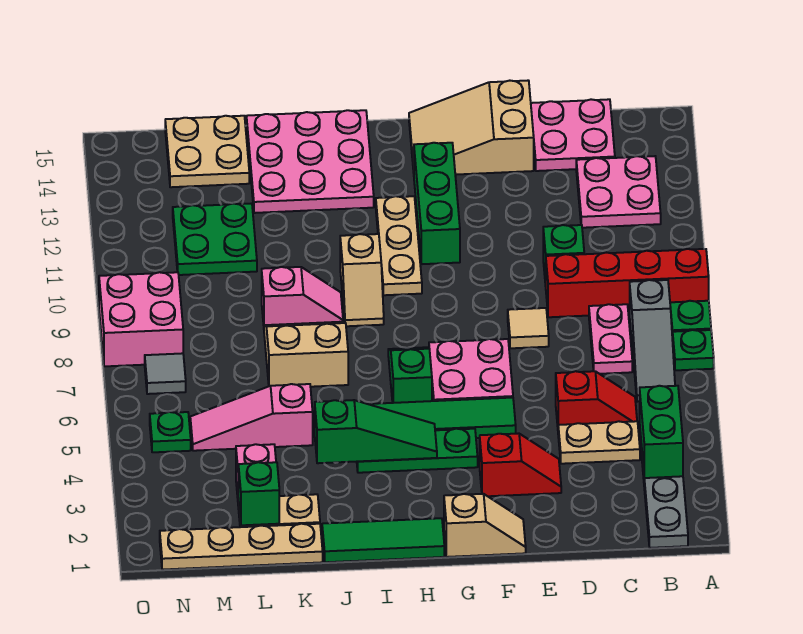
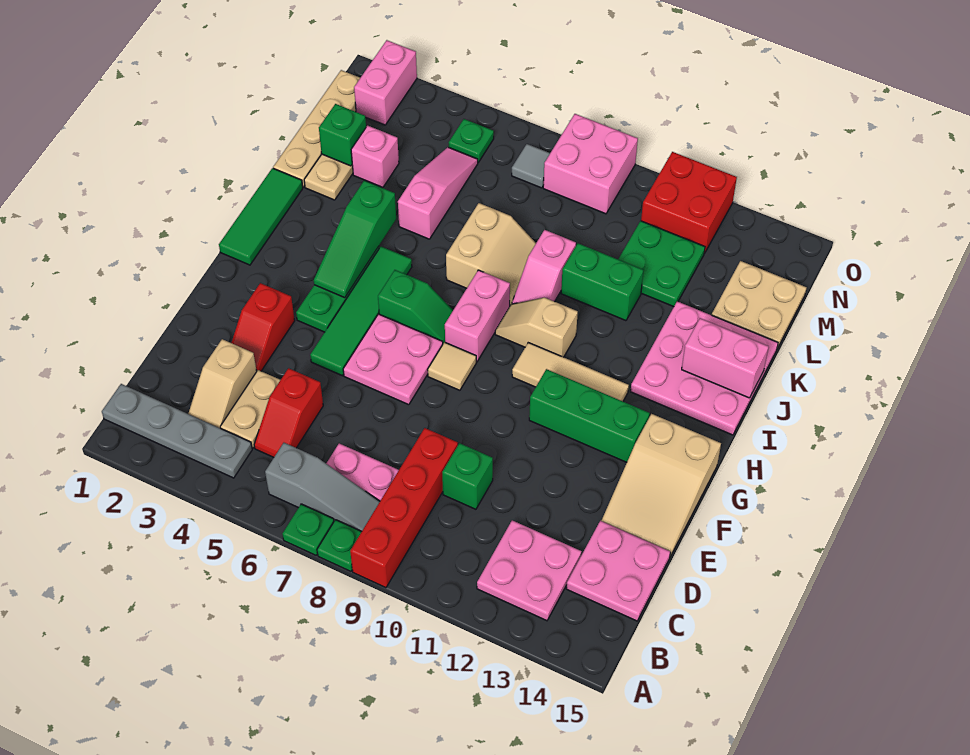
green 1x2 brick [640,386,683,478] -> green 1x2 brick moved to [561,243,643,321]
grey 1x3 slope [630,280,675,402] -> grey 1x3 slope turned to [265,443,380,531]
tan 1x1 tile [508,308,549,348] -> tan 1x1 tile moved to [428,342,476,390]
tan 2x3 slope [409,81,534,175] -> tan 2x3 slope turned to [601,414,721,556]
tan 1x2 slope [444,494,526,557] -> tan 1x2 slope moved to [188,339,257,428]
none -> pink 1x2 brick [445,270,510,362]
tan 1x3 plate [376,196,422,295] -> tan 1x3 tile [512,343,629,401]
none -> pink 1x2 brick [682,318,769,398]
none -> pink 1x2 brick [354,40,417,125]
none -> red 2x2 brick [641,152,737,253]

